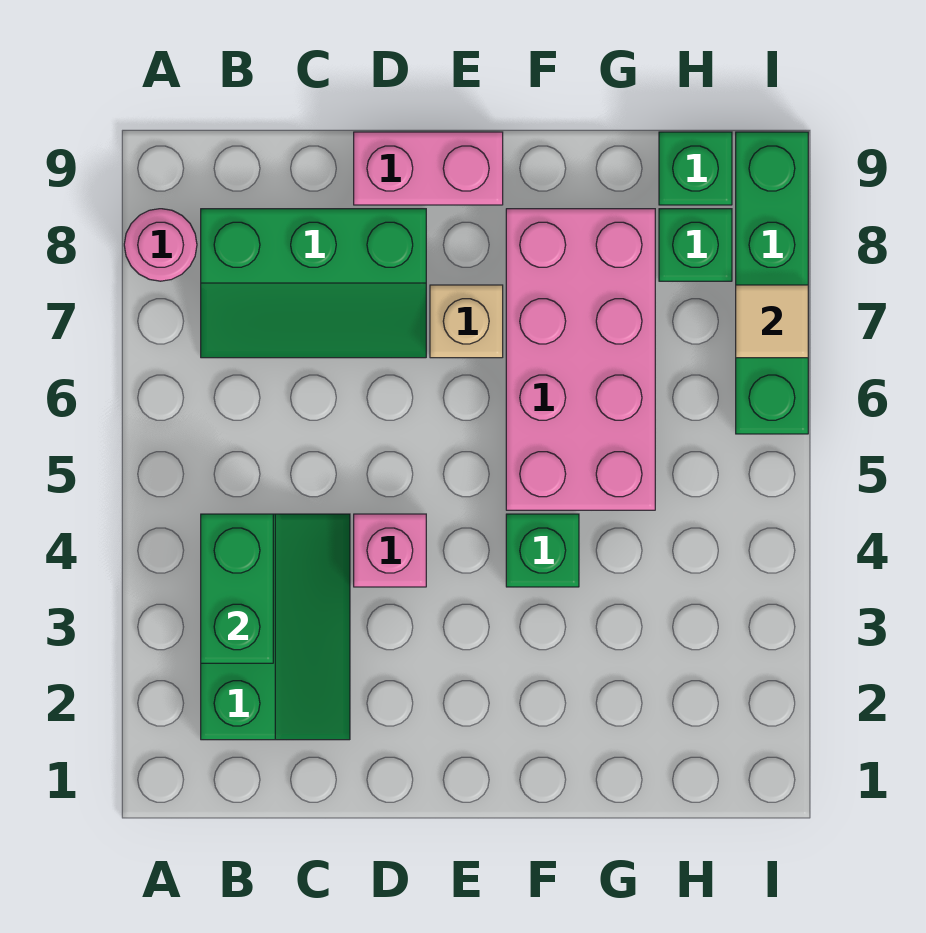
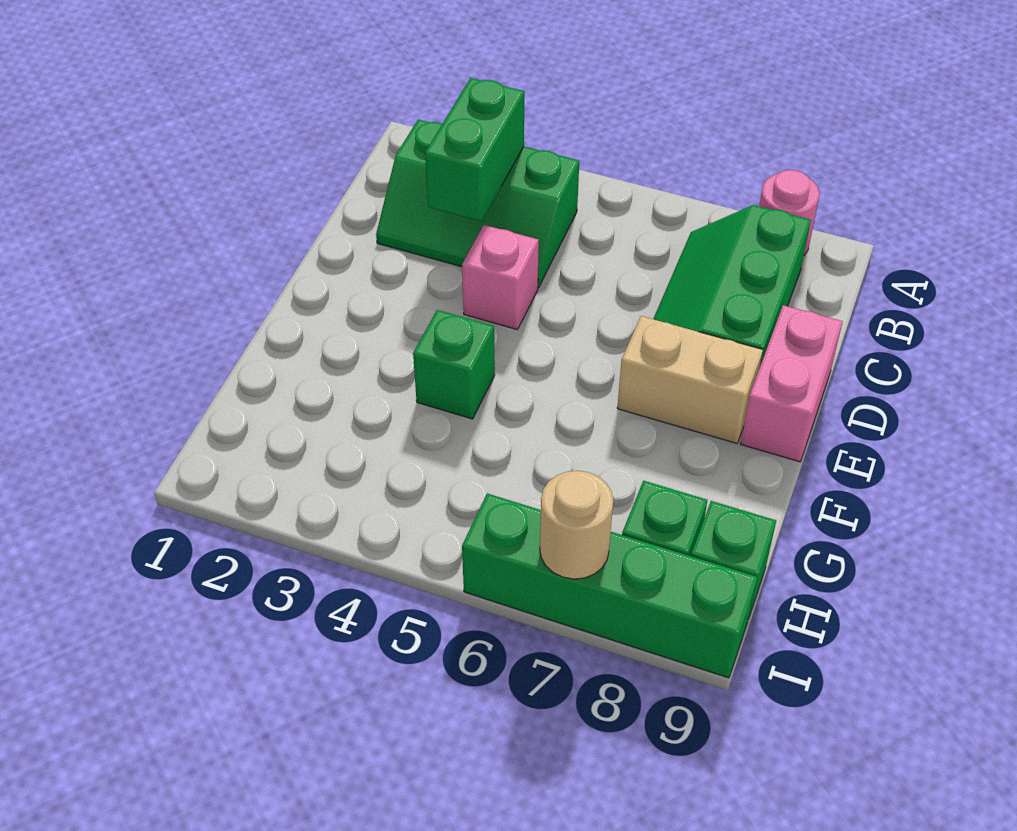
green 1x2 brick [201,514,273,663] -> green 1x2 brick turned to [425,78,524,221]
tan 1x1 brick [430,285,503,358] -> tan 1x2 brick [617,316,763,443]
pink 2x4 brick [506,209,655,510] -> none
tan 1x1 tile [736,285,808,358] -> tan 1x1 round brick [540,471,613,579]

